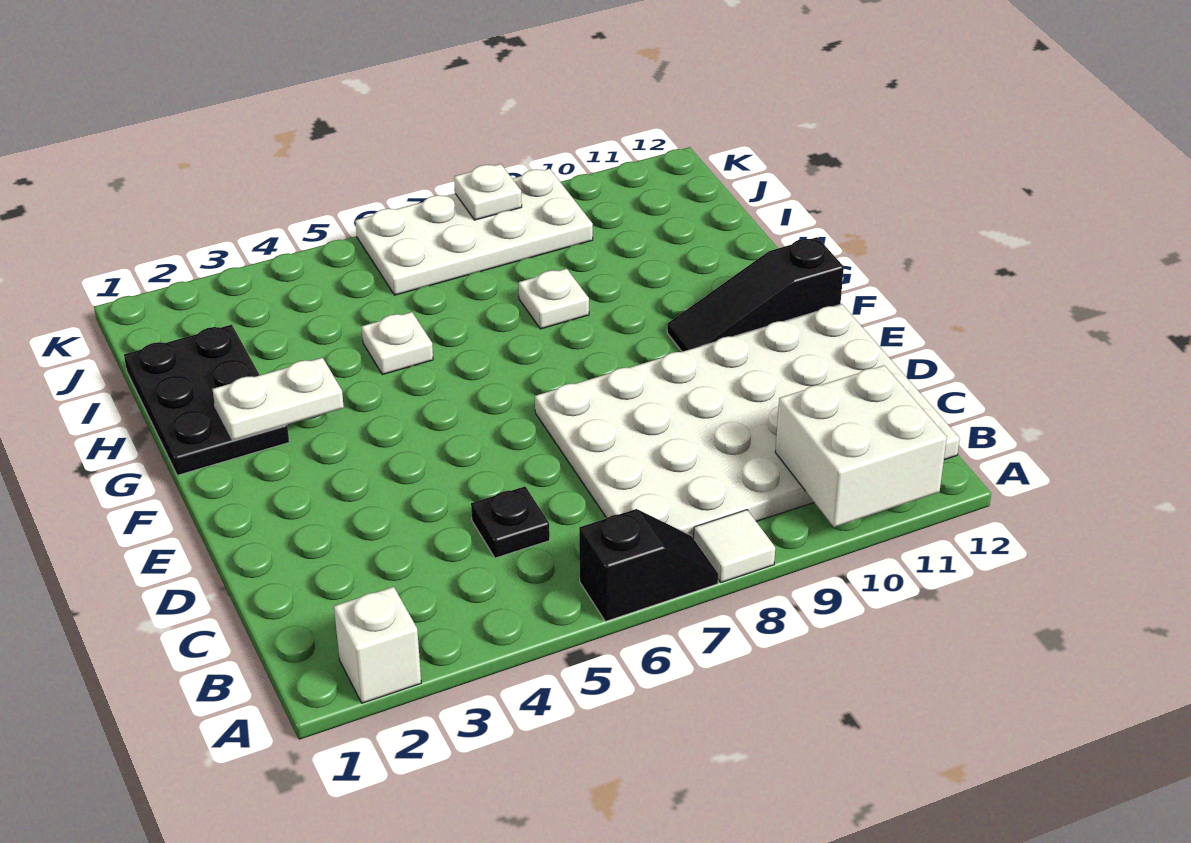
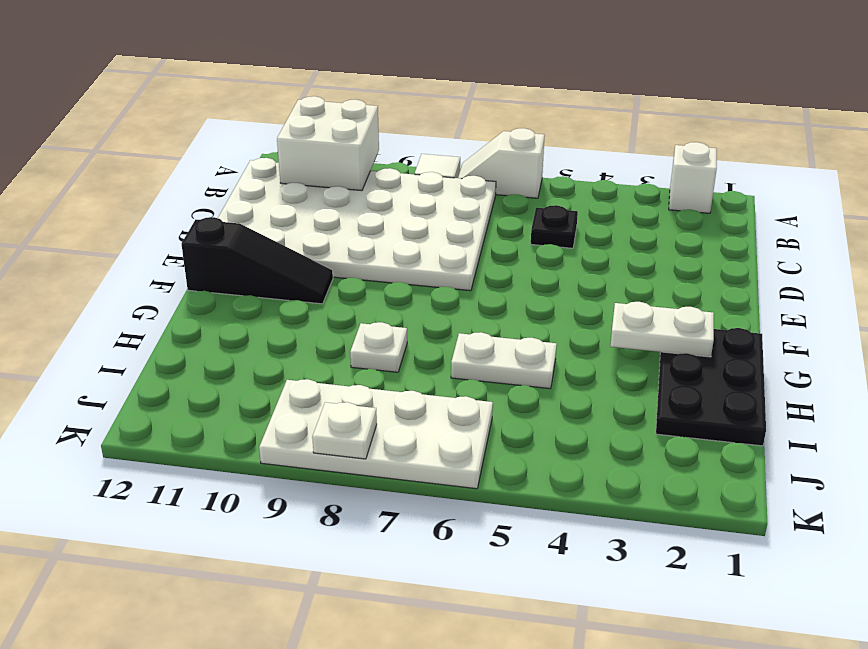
black 1x2 slope [579,509,718,621] -> white 1x2 slope [458,128,545,198]
white 1x1 plate [362,312,433,375] -> white 1x2 plate [451,332,557,389]

